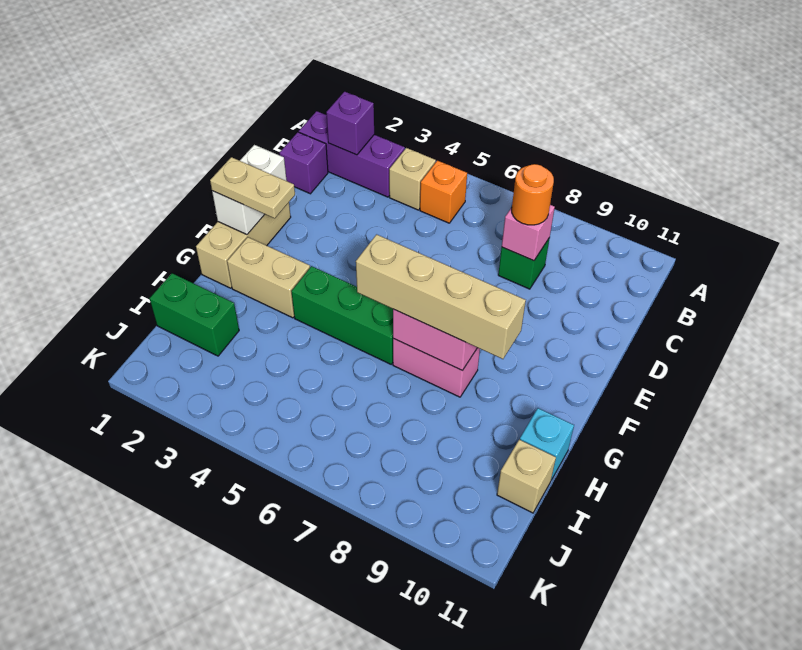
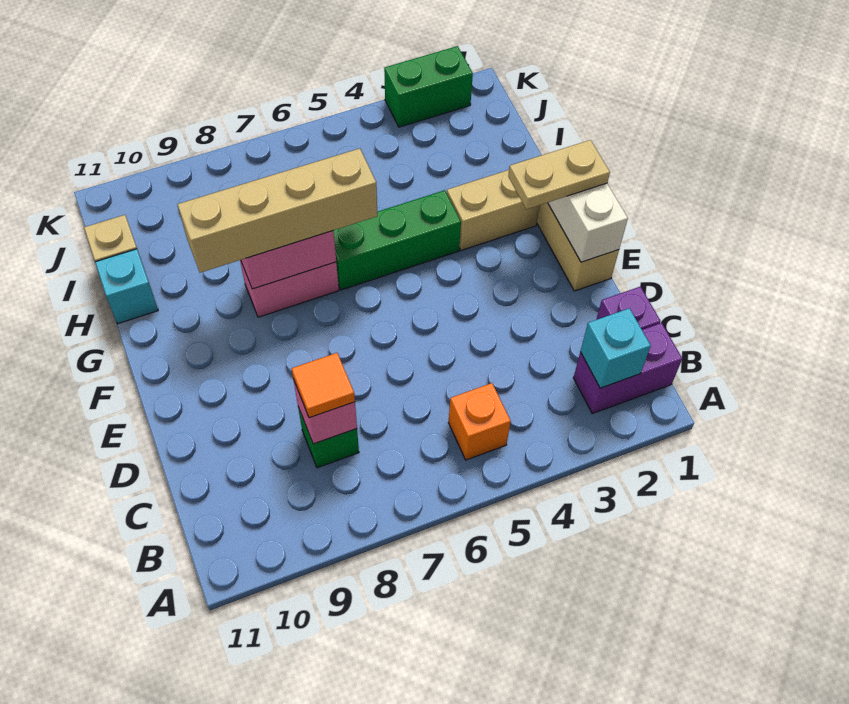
purple 1x3 brick [299,111,405,197] -> purple 1x2 brick [574,323,682,414]
purple 1x1 brick [326,92,374,155] -> cyan 1x1 brick [580,308,651,388]
tan 1x1 brick [389,148,436,210] -> none
orange 1x1 round brick [512,164,554,225] -> orange 1x1 tile [292,353,355,418]
green 1x2 brick [150,273,239,356] -> green 1x2 brick moved to [384,46,473,127]

